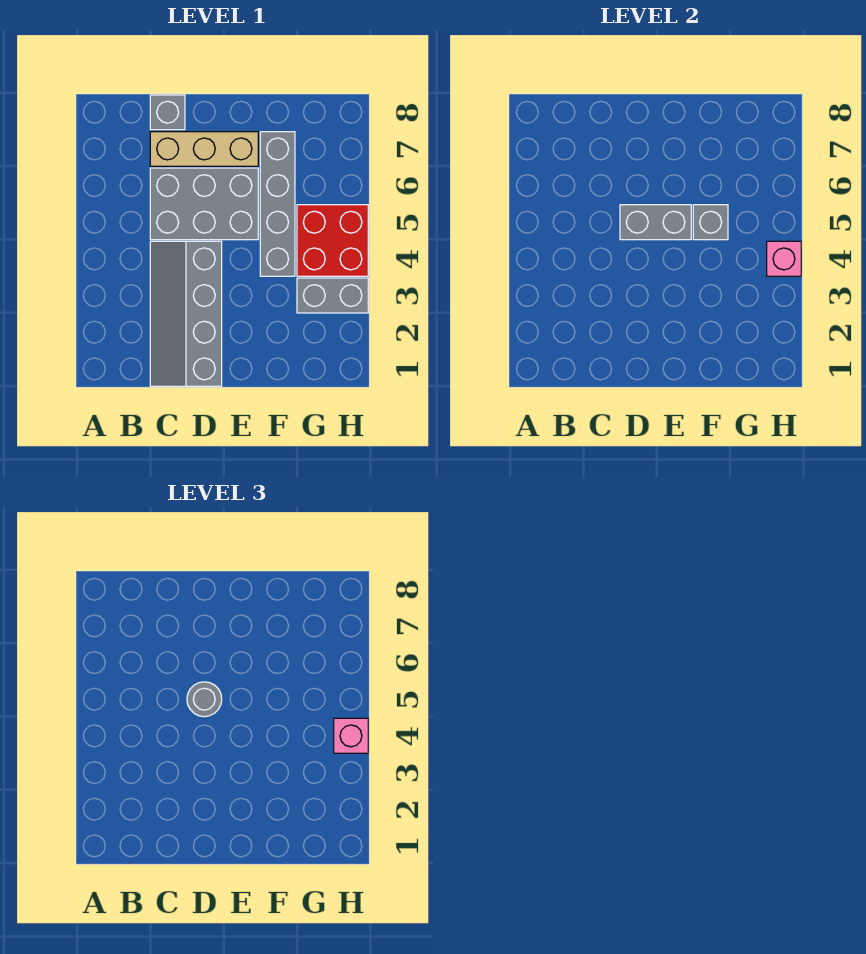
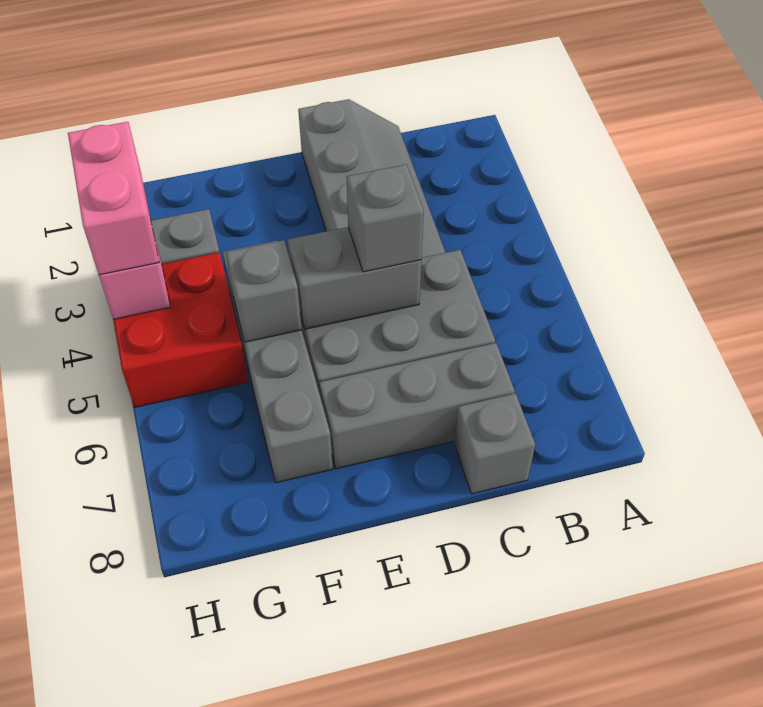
tan 1x3 brick [150,132,258,166] -> grey 1x3 brick [319,343,515,469]
grey 1x1 round brick [187,682,222,717] -> grey 1x1 brick [346,165,424,272]
pink 1x1 brick [334,718,368,753] -> pink 1x2 brick [68,122,159,275]

